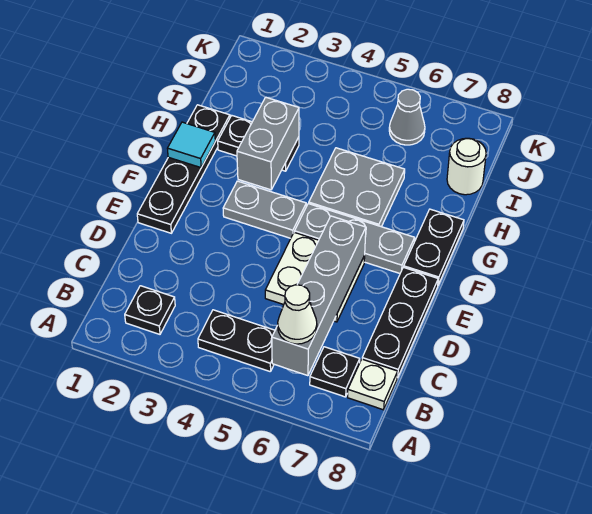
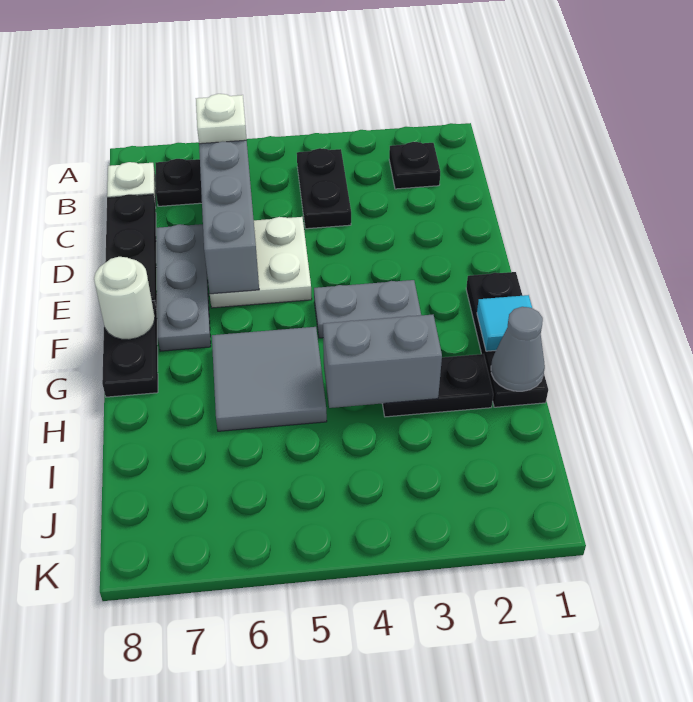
black 1x2 plate [198,310,275,372] -> black 1x2 plate turned to [297,148,351,229]
white 1x1 cone [277,285,317,344] -> white 1x1 plate [196,94,247,144]
black 1x4 plate [137,105,230,233] -> black 1x3 plate [466,272,548,407]
grey 1x3 plate [295,204,415,273] -> grey 1x3 plate turned to [156,224,211,351]
grey 1x2 brick [237,97,299,190] -> grey 1x2 brick turned to [323,315,442,408]
grey 2x2 plate [309,148,405,227] -> grey 2x2 tile [212,327,327,431]
white 1x1 round brick [447,138,486,195] -> white 1x1 round brick moved to [94,257,155,340]
grey 1x1 cone [389,89,425,145] -> grey 1x1 cone moved to [491,307,545,391]

